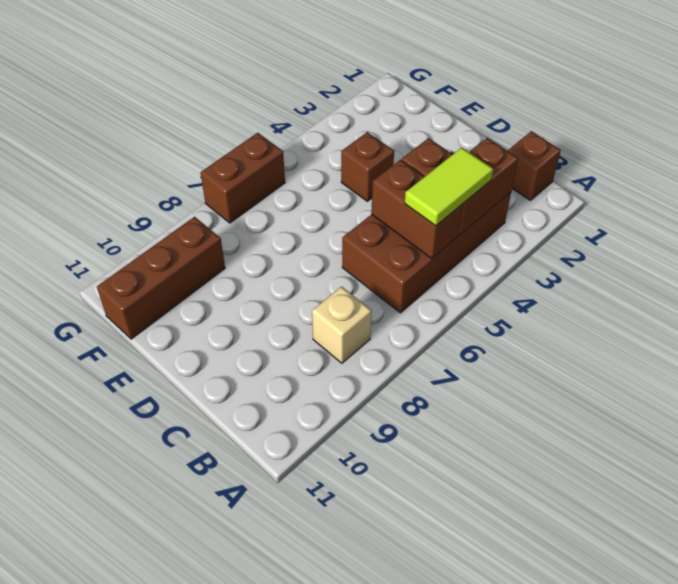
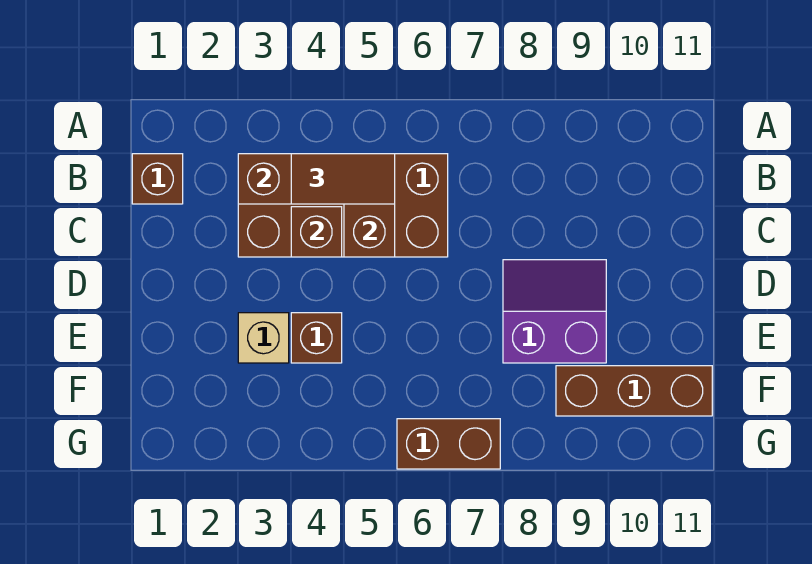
lime 1x2 tile [405,148,493,226] -> brown 1x2 tile [291,154,395,204]
tan 1x1 brick [312,287,372,363] -> tan 1x1 brick moved to [238,313,289,363]
none -> purple 2x2 slope [503,260,606,363]

